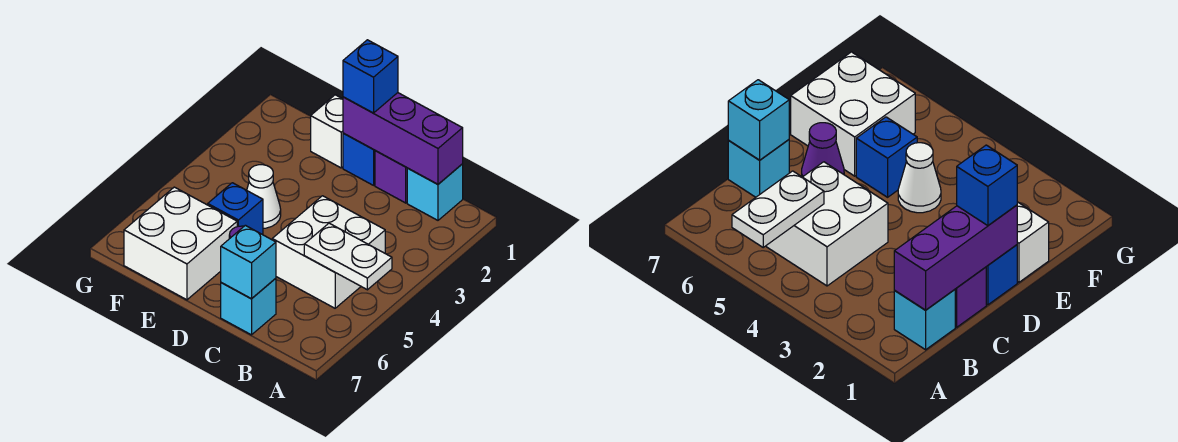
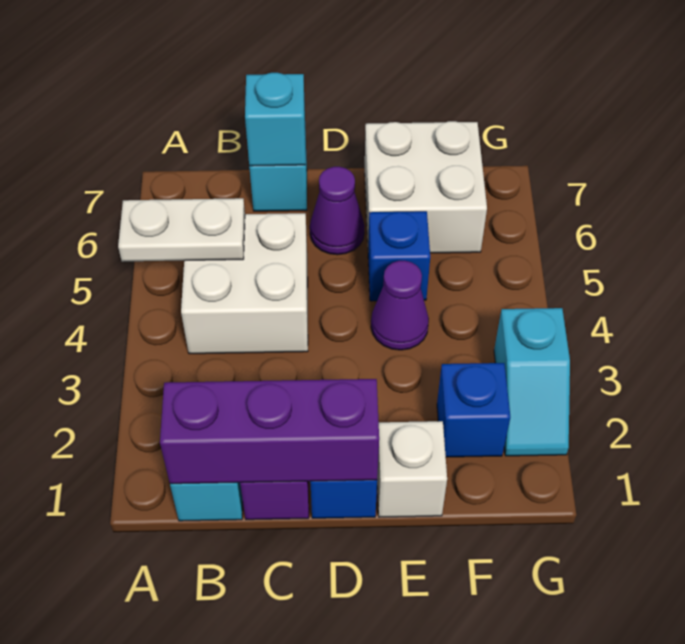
blue 1x1 brick [343,40,398,113] -> blue 1x1 brick moved to [437,363,510,457]
white 1x1 cone [247,165,281,228] -> purple 1x1 cone [371,261,429,350]
none -> cyan 1x2 slope [494,308,570,456]

